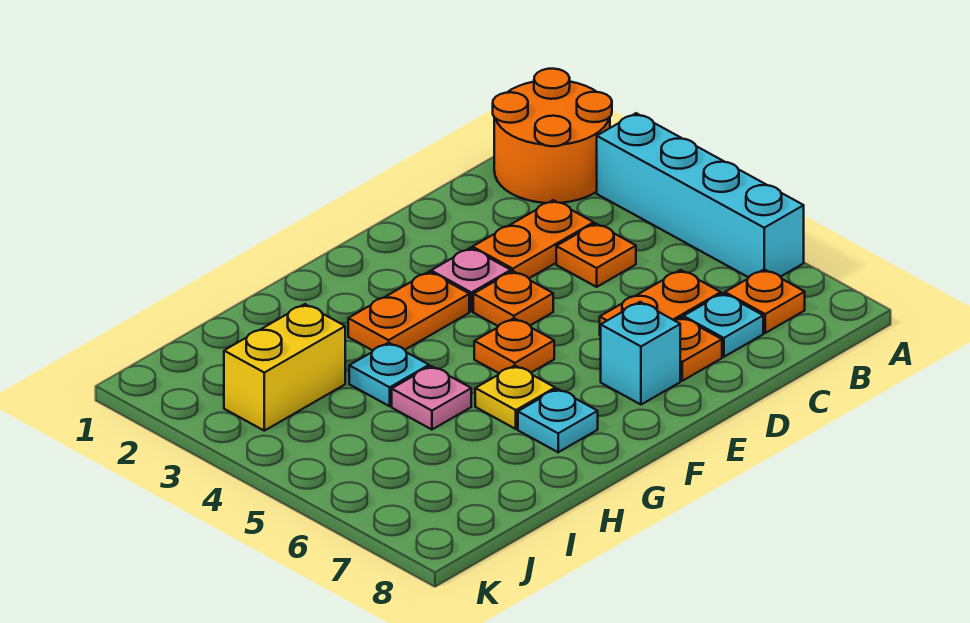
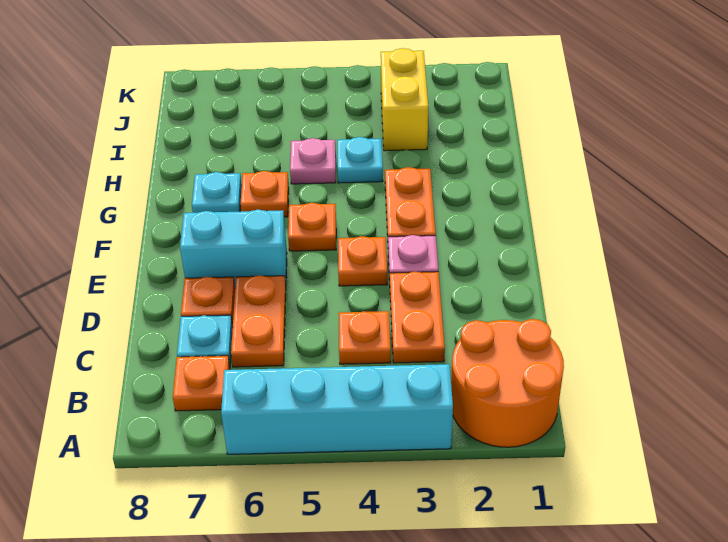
cyan 1x1 brick [601,302,680,405] -> cyan 1x2 brick [180,210,287,286]
yellow 1x1 plate [475,366,555,429] -> orange 1x1 plate [241,171,289,217]

